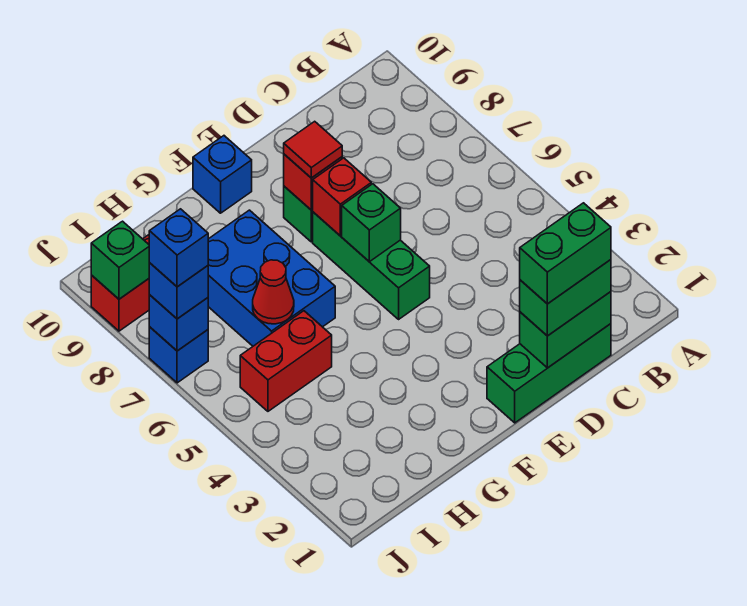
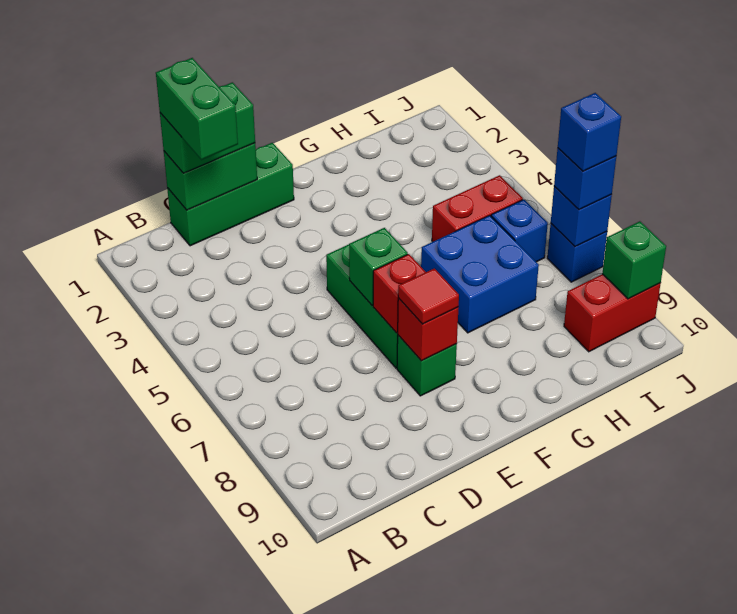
green 1x2 brick [520,203,611,304] -> green 1x2 brick turned to [156,58,238,160]
blue 1x1 brick [193,136,252,213] -> blue 1x1 brick moved to [491,200,548,262]
blue 2x3 brick [208,210,335,346] -> blue 2x2 brick [421,215,539,333]
red 1x1 cone [253,260,294,324] -> none

